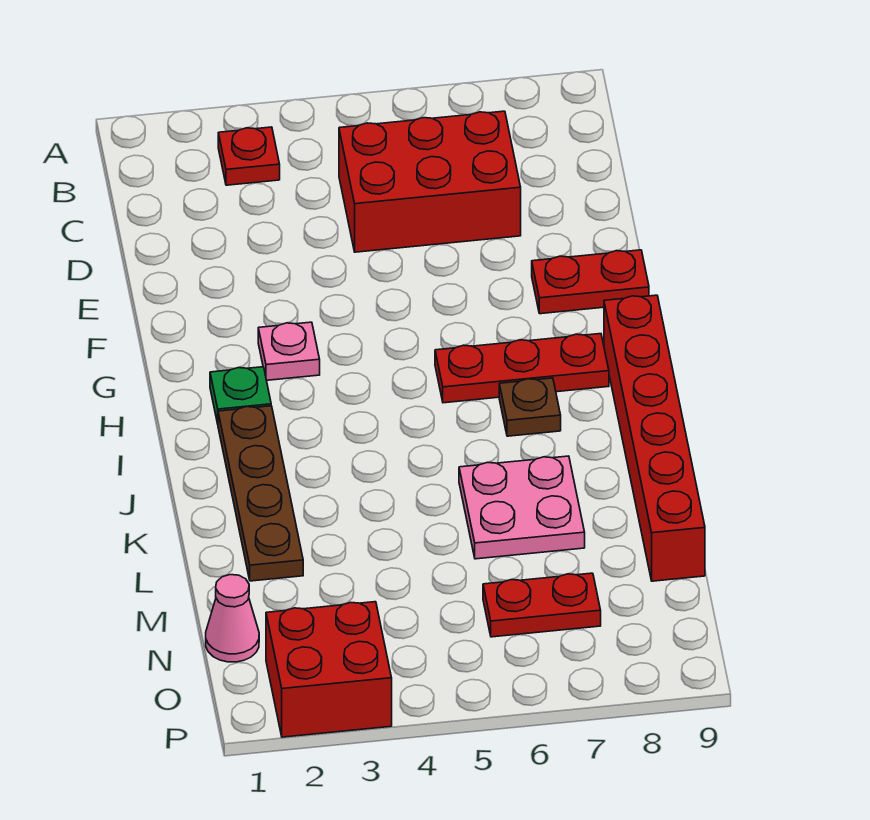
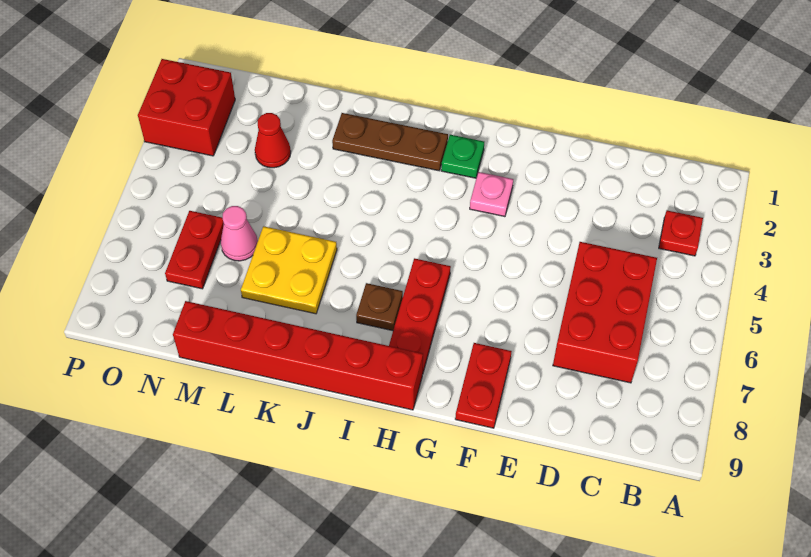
brown 1x4 plate [218,406,303,581] -> brown 1x3 plate [332,113,448,171]
pink 2x2 plate [459,456,585,559] -> yellow 2x2 plate [241,226,337,314]
none -> red 1x1 cone [255,113,291,168]
pink 1x1 cone [206,575,259,662] -> pink 1x1 cone moved to [221,206,258,261]

